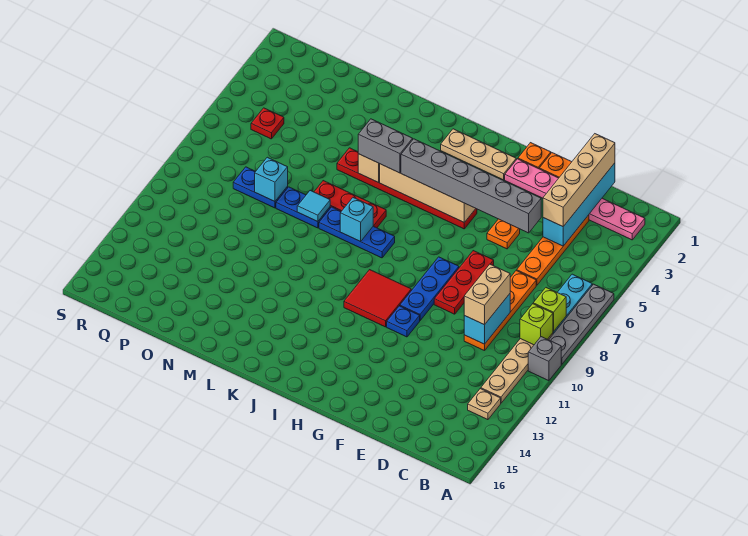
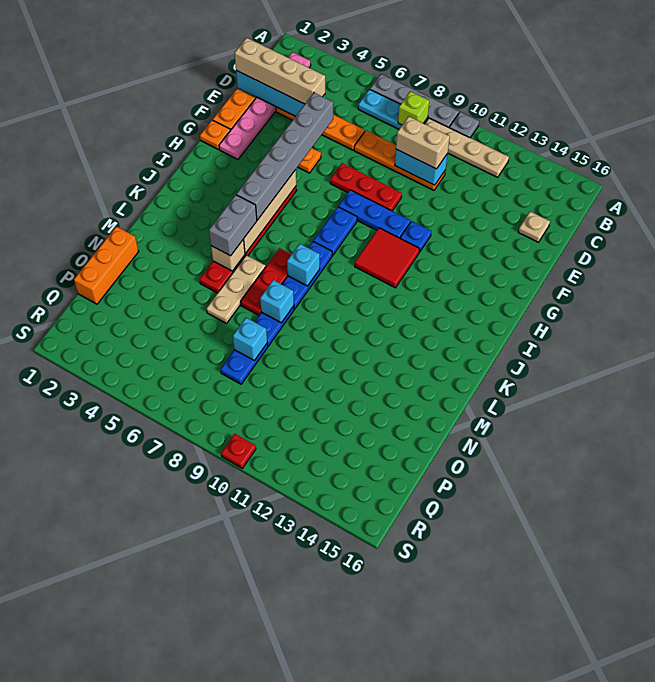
grey 1x1 brick [528,337,561,381] -> grey 1x1 plate [449,112,479,138]
lime 1x1 brick [520,304,553,345] -> none
tan 1x1 plate [468,388,501,420] -> tan 1x1 plate moved to [518,211,550,242]
tan 1x3 plate [441,129,516,180] -> tan 1x3 plate moved to [207,255,266,323]
none -> blue 1x2 plate [313,207,357,255]
cyan 1x1 tile [297,190,330,222] -> cyan 1x1 brick [260,280,294,323]
none -> orange 1x3 brick [74,226,139,304]
red 1x1 plate [251,108,284,139] -> red 1x1 plate moved to [221,434,256,468]

